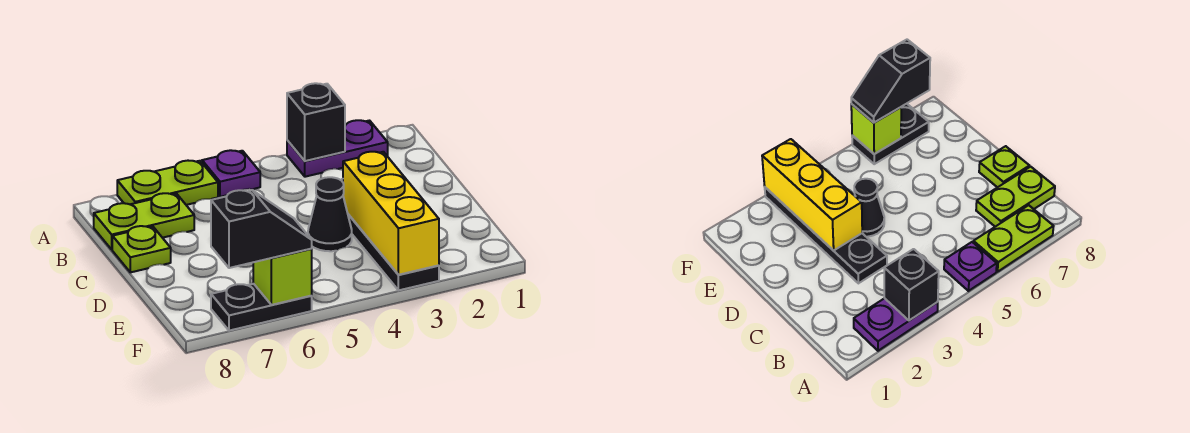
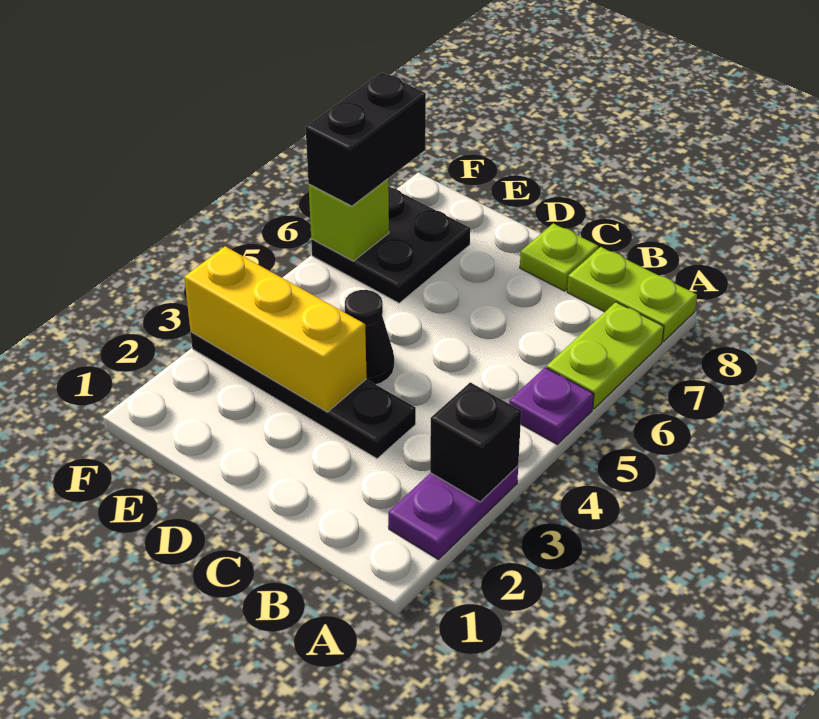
lime 1x2 plate [94,193,194,249] -> lime 1x2 plate turned to [567,247,697,342]
black 1x2 plate [211,284,312,331] -> black 2x2 plate [311,186,470,303]
black 1x2 slope [211,190,312,268] -> black 1x2 brick [306,72,426,206]

